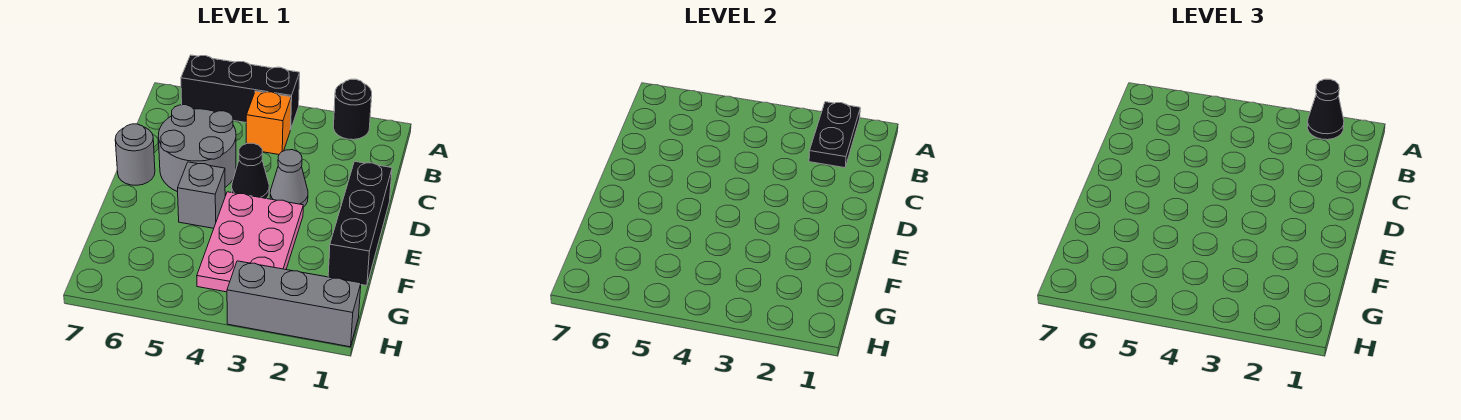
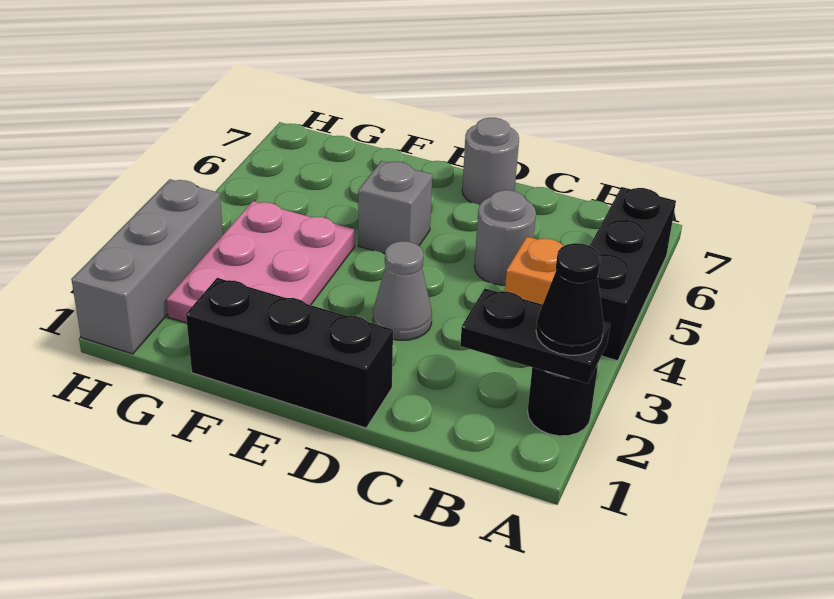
grey 2x2 round brick [158,105,236,192] -> grey 1x1 round brick [475,190,536,285]
black 1x1 cone [232,143,269,199] -> none
pink 2x3 plate [197,192,303,292] -> pink 2x3 plate turned to [166,201,355,323]

